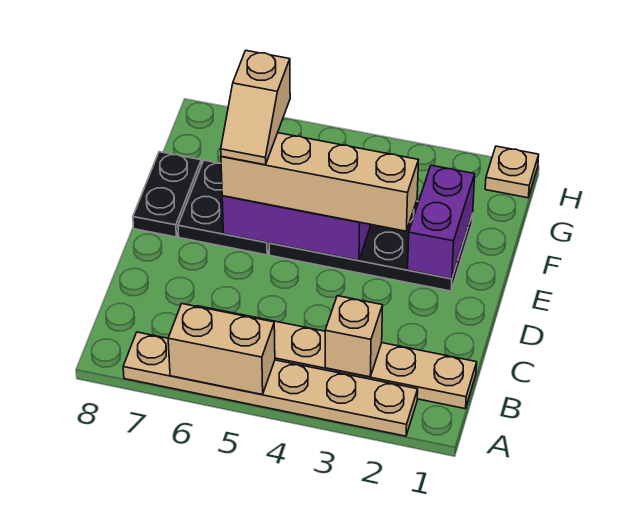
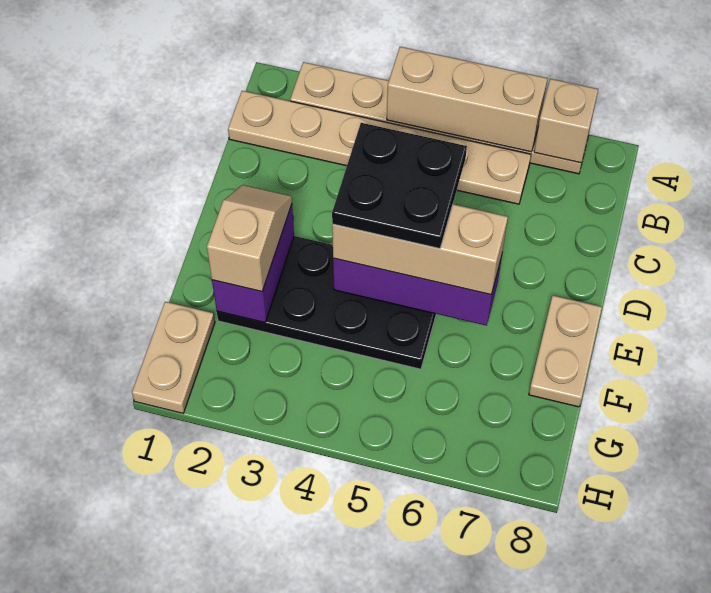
tan 1x2 brick [168,304,275,395] -> tan 1x3 brick [387,47,548,152]
tan 1x1 brick [325,296,383,377] -> tan 1x1 brick moved to [534,79,598,163]
tan 1x4 brick [221,133,418,231] -> tan 1x3 brick [332,204,508,295]
black 2x2 plate [178,160,269,255] -> black 2x2 plate moved to [332,123,467,248]
tan 1x2 slope [221,51,290,165] -> tan 1x2 slope moved to [207,185,292,292]
black 1x2 plate [133,152,201,237] -> tan 1x2 plate [529,296,602,407]
tan 1x1 plate [485,146,539,198] -> tan 1x2 plate [132,302,215,413]

